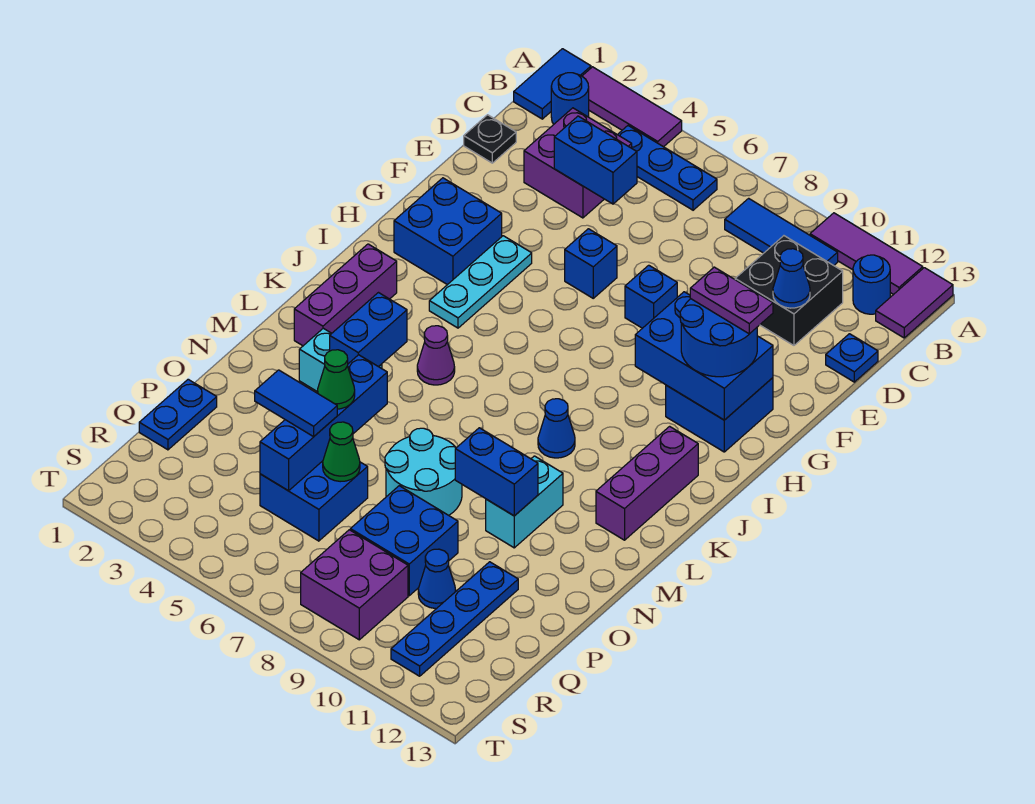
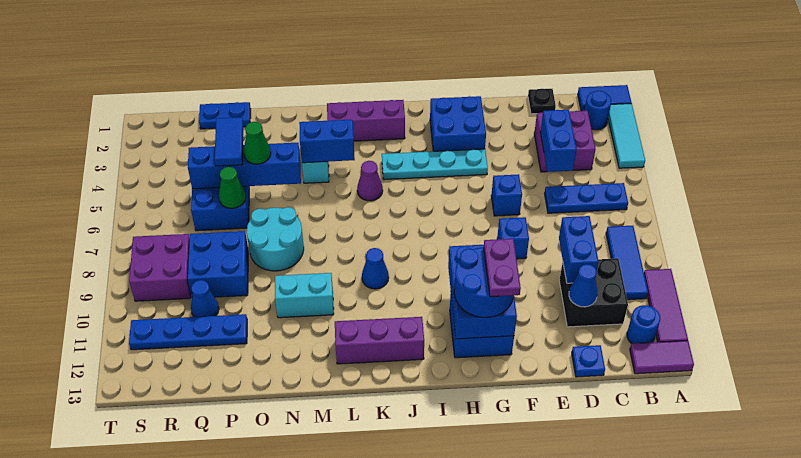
purple 1x3 tile [582,67,682,147] -> cyan 1x3 tile [608,103,645,168]
blue 1x3 plate [618,126,717,210] -> blue 1x3 plate turned to [545,183,628,213]
cyan 1x3 plate [429,236,532,328] -> cyan 1x4 plate [382,149,488,180]
blue 1x2 brick [455,428,538,516] -> blue 1x2 brick moved to [559,216,599,283]

